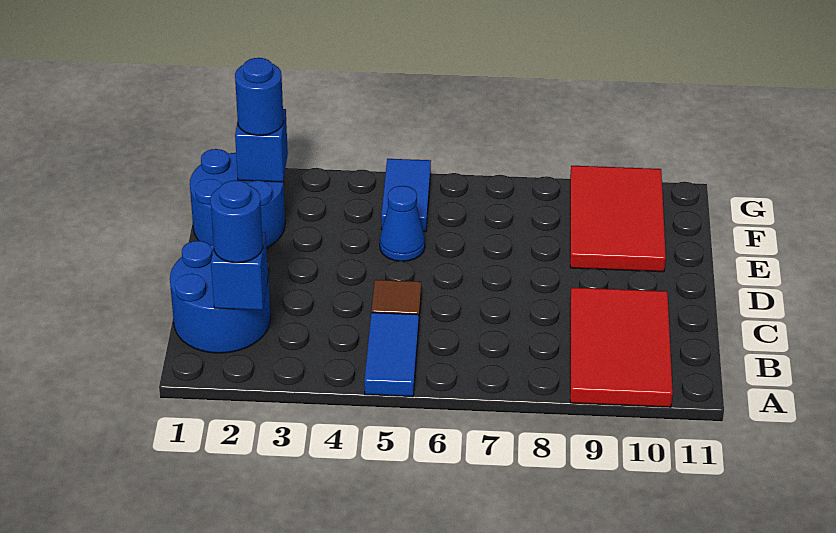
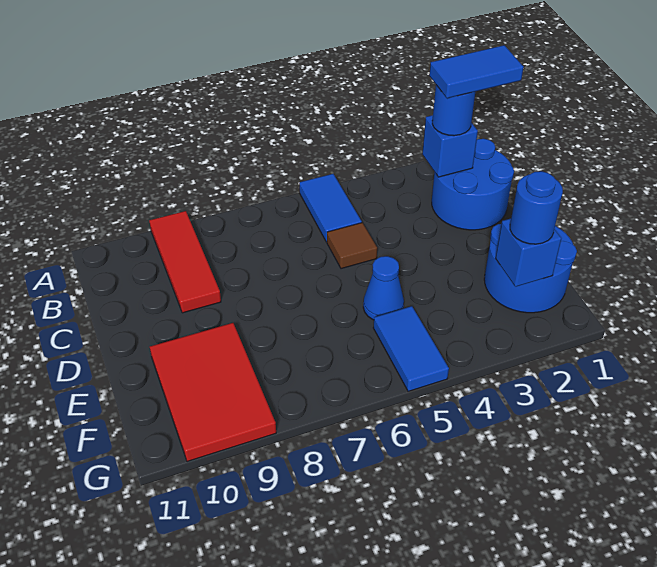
red 2x3 tile [570,287,673,407] -> red 1x3 tile [149,211,221,313]
none -> blue 1x2 tile [429,45,524,98]

